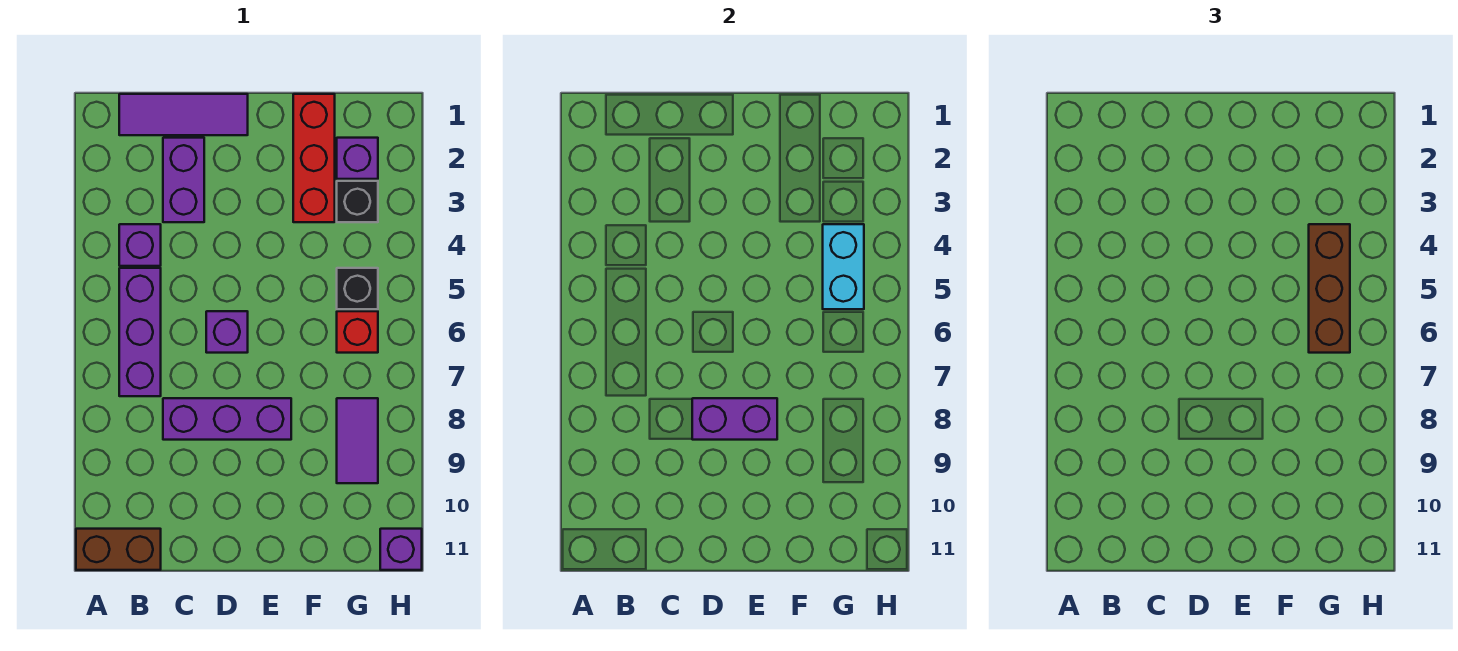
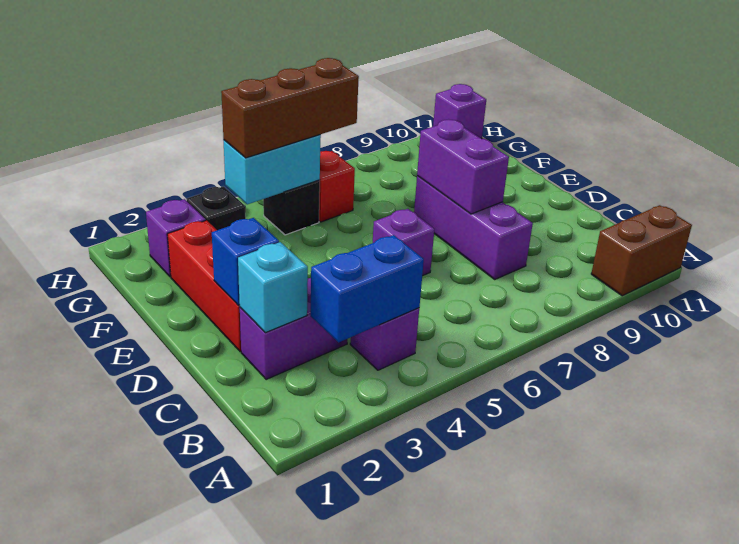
brown 1x2 brick [76,529,161,570] -> brown 1x2 brick turned to [591,205,692,296]
purple 1x3 tile [119,94,248,135] -> none
none -> blue 1x2 brick [311,235,424,342]
purple 1x3 brick [119,268,161,396] -> none
none -> cyan 1x1 brick [238,242,308,333]
none -> blue 1x1 brick [212,218,279,305]
red 1x3 brick [293,94,335,222] -> red 1x3 brick turned to [167,220,241,352]
purple 1x2 tile [337,398,378,483] -> none

